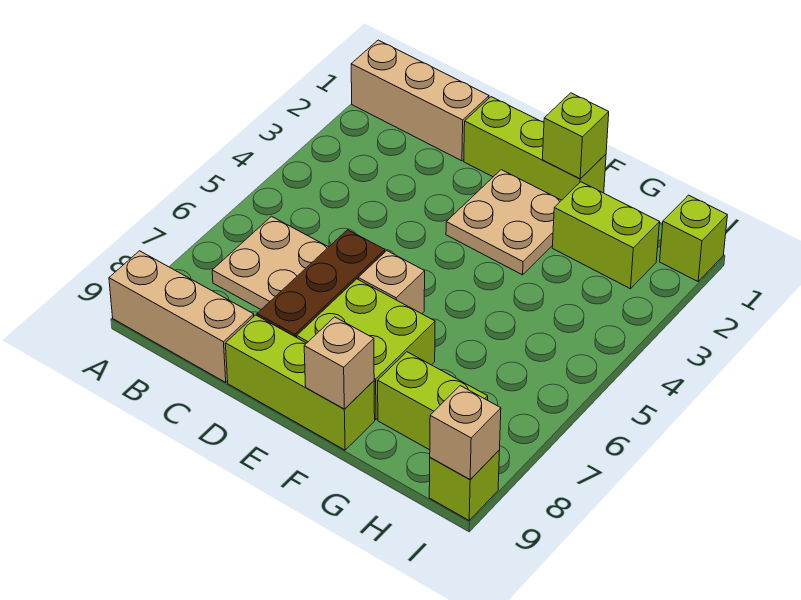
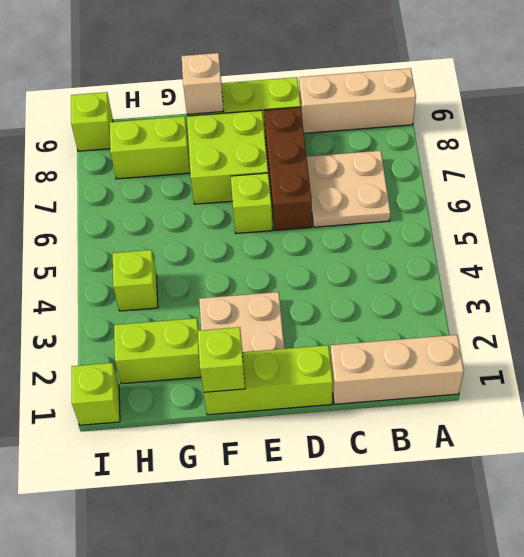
tan 1x1 brick [358,251,425,314] -> lime 1x1 brick [231,173,273,233]
none -> lime 1x1 brick [113,250,158,311]
tan 1x1 brick [430,386,501,479] -> none

